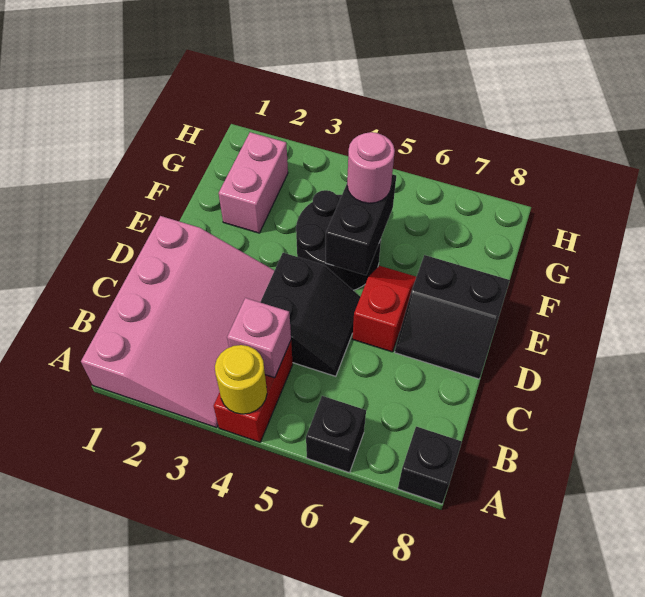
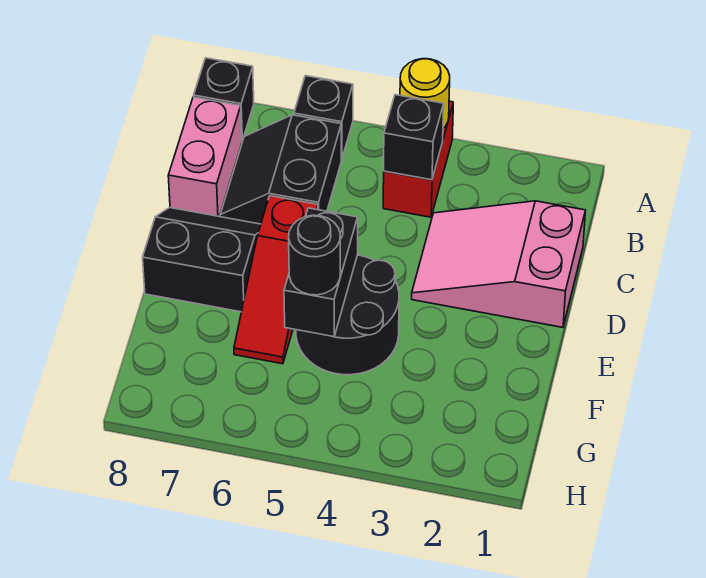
pink 3x4 slope [81,216,274,428] -> pink 2x3 slope [412,201,586,327]
pink 1x1 brick [227,298,291,378] -> black 1x1 brick [384,95,444,180]
black 2x2 slope [260,253,360,376] -> black 2x2 slope moved to [220,115,342,224]
red 1x2 slope [352,266,416,352] -> red 1x3 slope [234,196,318,364]
pink 1x2 brick [219,132,288,233] -> pink 1x2 brick moved to [168,97,242,217]
pink 1x1 round brick [347,132,395,203] -> black 1x1 round brick [289,215,341,295]

